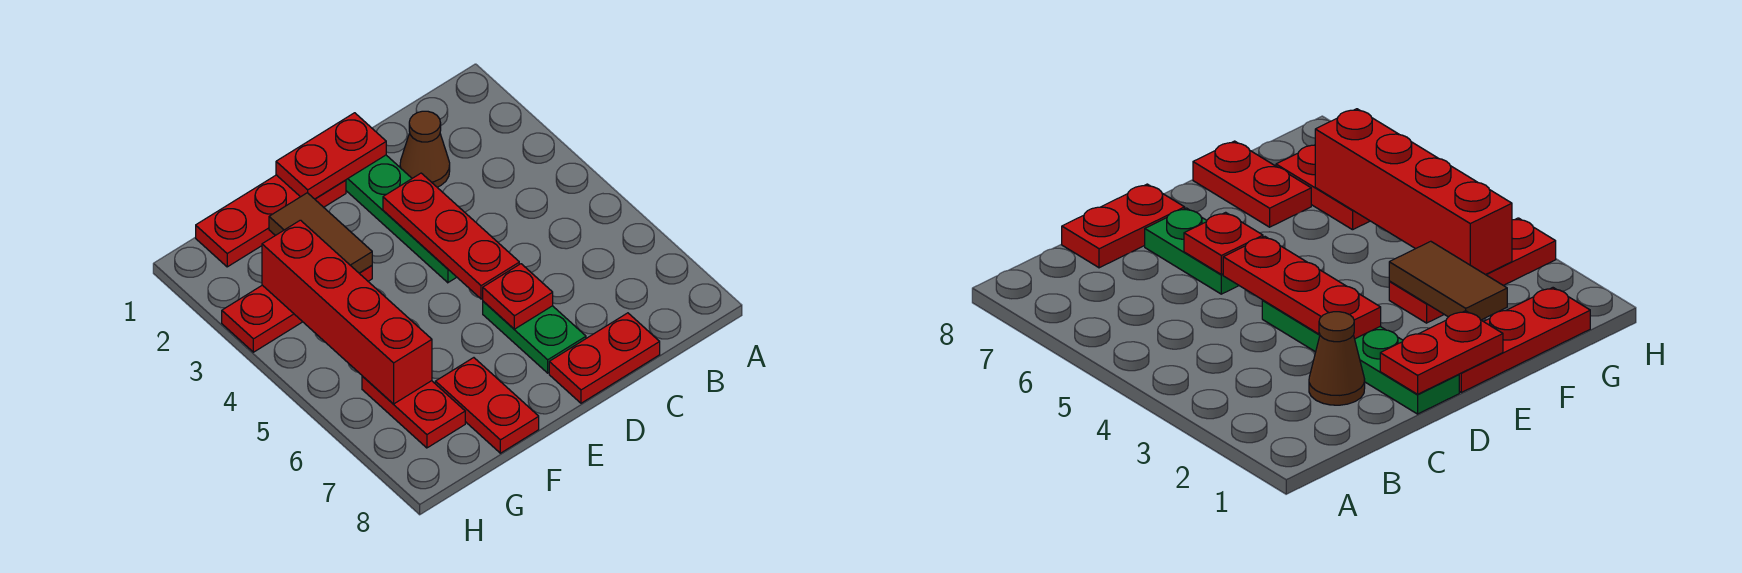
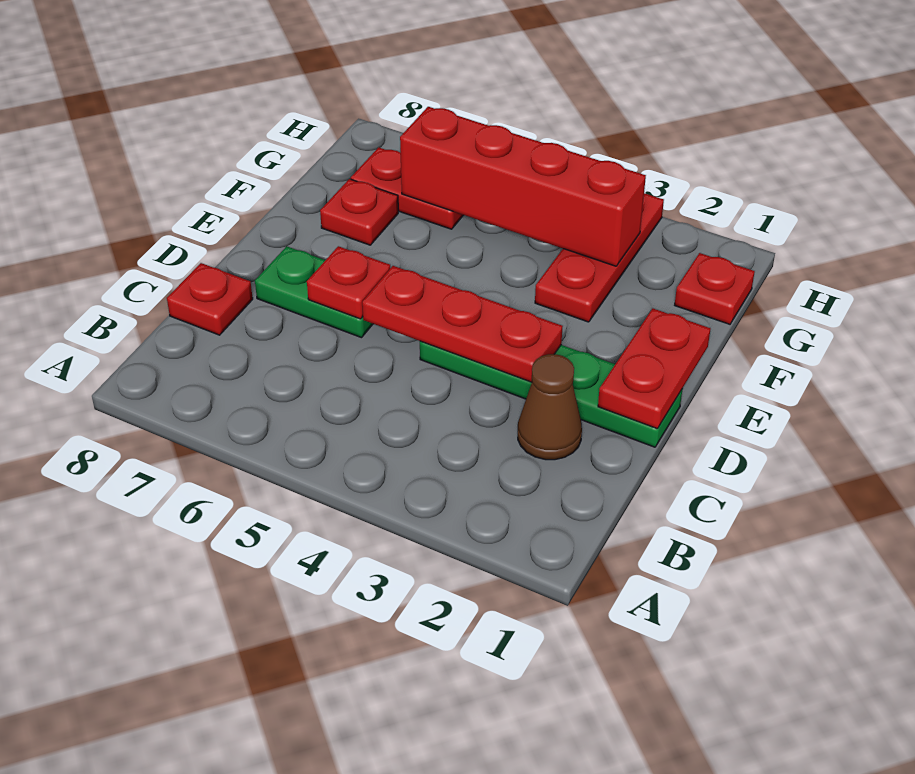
red 1x2 plate [549,313,660,403] -> red 1x1 plate [167,263,253,335]
red 1x3 plate [196,175,346,267] -> red 1x1 plate [675,253,755,324]
brown 1x2 tile [269,193,372,273] -> none
red 1x2 plate [435,358,539,453] -> red 1x1 plate [320,179,398,245]

